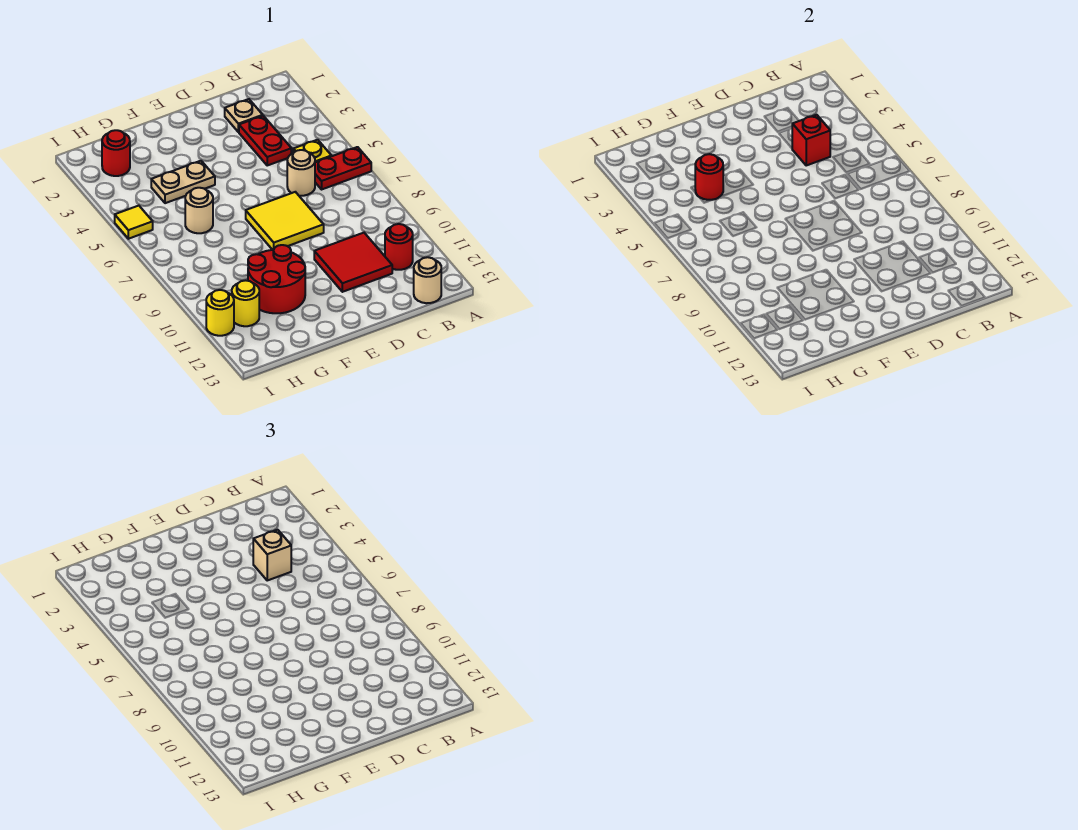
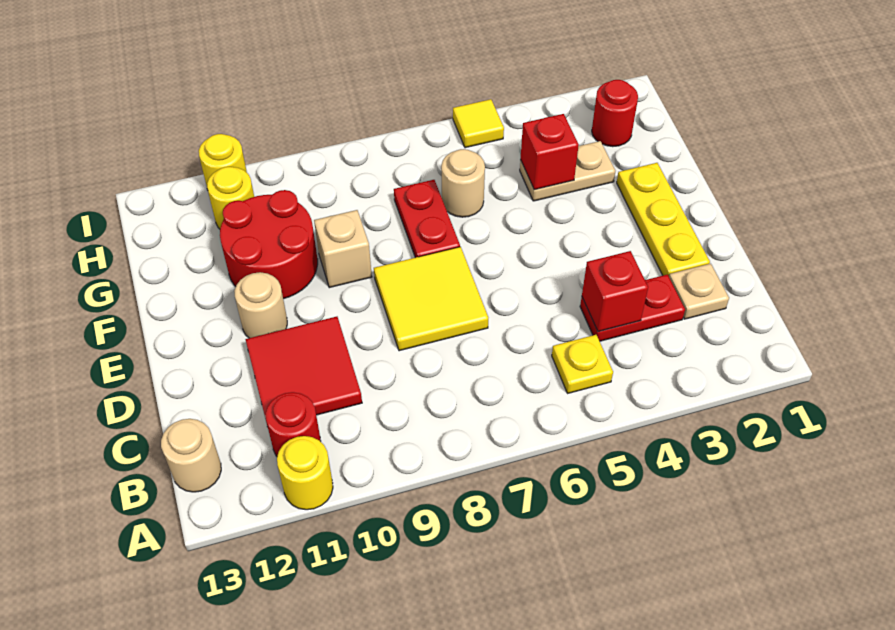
red 1x2 plate [315,147,371,189] -> red 1x2 plate moved to [394,180,460,258]
none -> yellow 1x1 round brick [277,436,333,510]
tan 1x1 brick [253,530,291,580] -> tan 1x1 brick moved to [314,210,372,288]
tan 1x1 round brick [287,150,315,196] -> tan 1x1 round brick moved to [234,272,287,338]
none -> yellow 1x3 plate [617,163,710,276]
tan 1x2 plate [151,161,215,203] -> tan 1x2 plate turned to [520,141,615,201]
red 1x1 round brick [695,154,723,200] -> red 1x1 brick [520,114,579,190]

